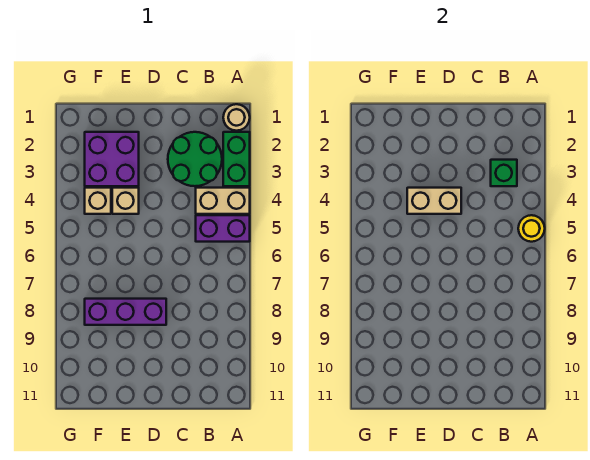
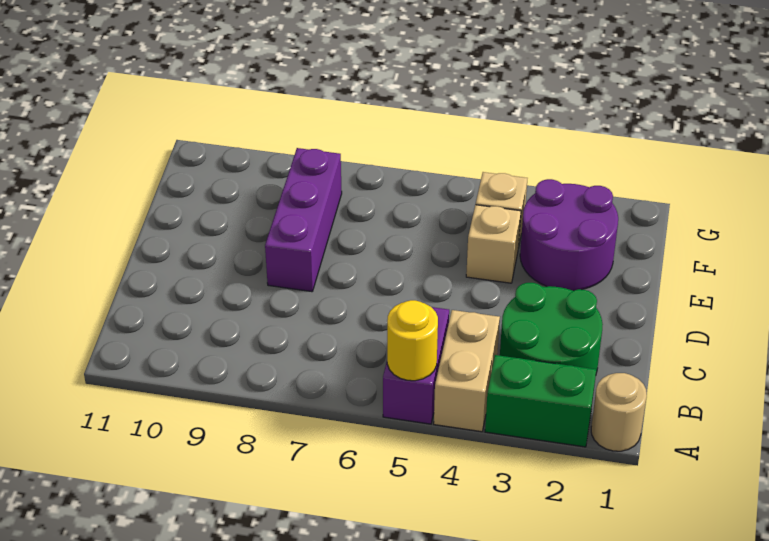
green 1x1 brick [491,160,517,186] -> none
tan 1x2 brick [407,188,461,214] -> none
purple 2x2 brick [85,132,139,186] -> purple 2x2 round brick [520,179,618,291]

